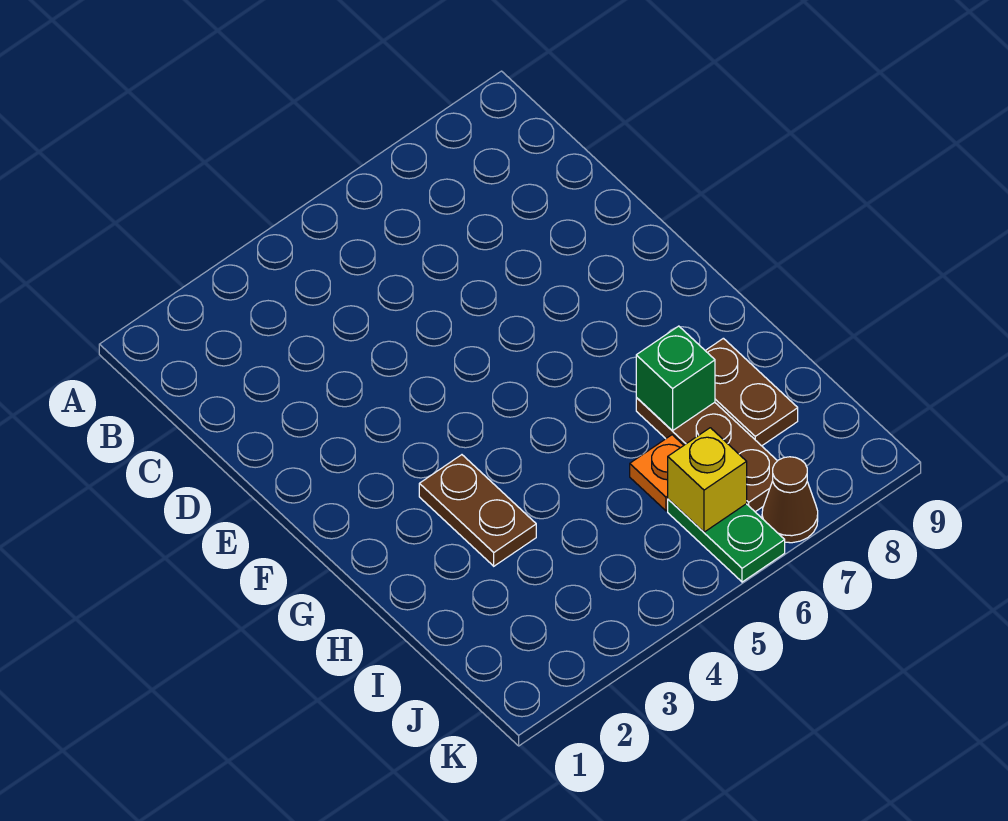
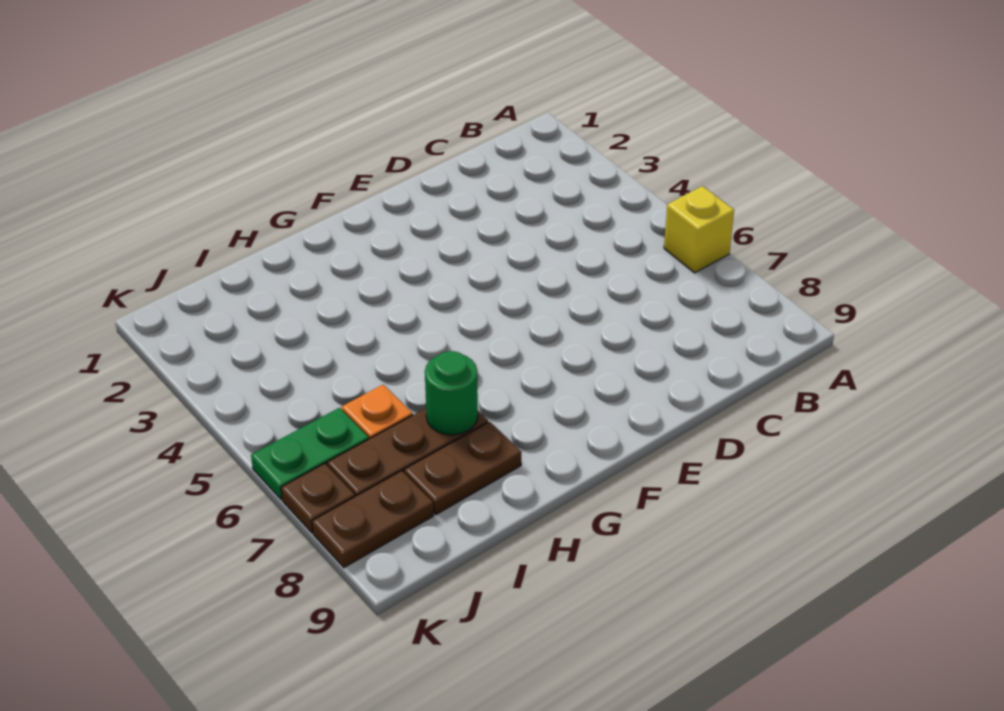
brown 1x2 plate [419,455,536,566] -> brown 1x2 plate moved to [312,471,434,568]
green 1x1 brick [636,326,715,431] -> green 1x1 round brick [425,351,478,435]
yellow 1x1 brick [668,428,747,532] -> yellow 1x1 brick moved to [664,186,734,273]
brown 1x1 cone [762,457,818,543] -> brown 1x1 plate [281,463,355,533]

